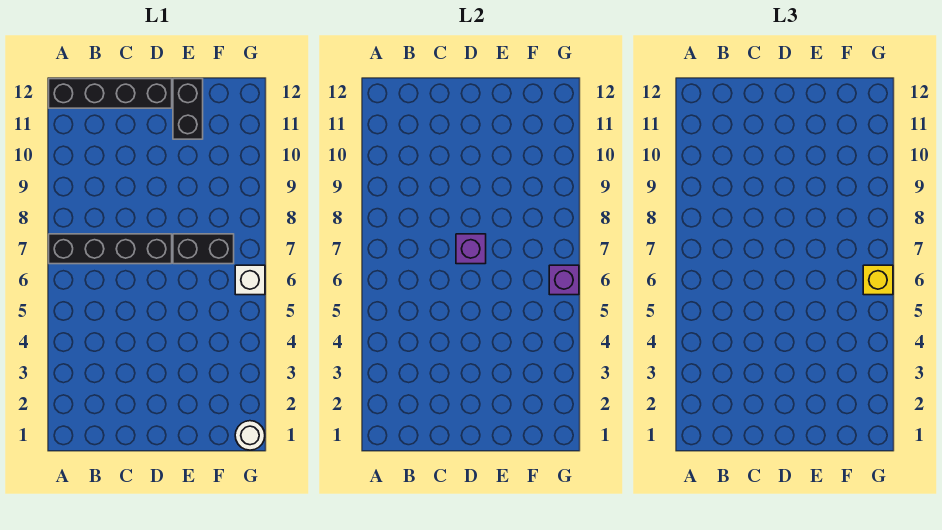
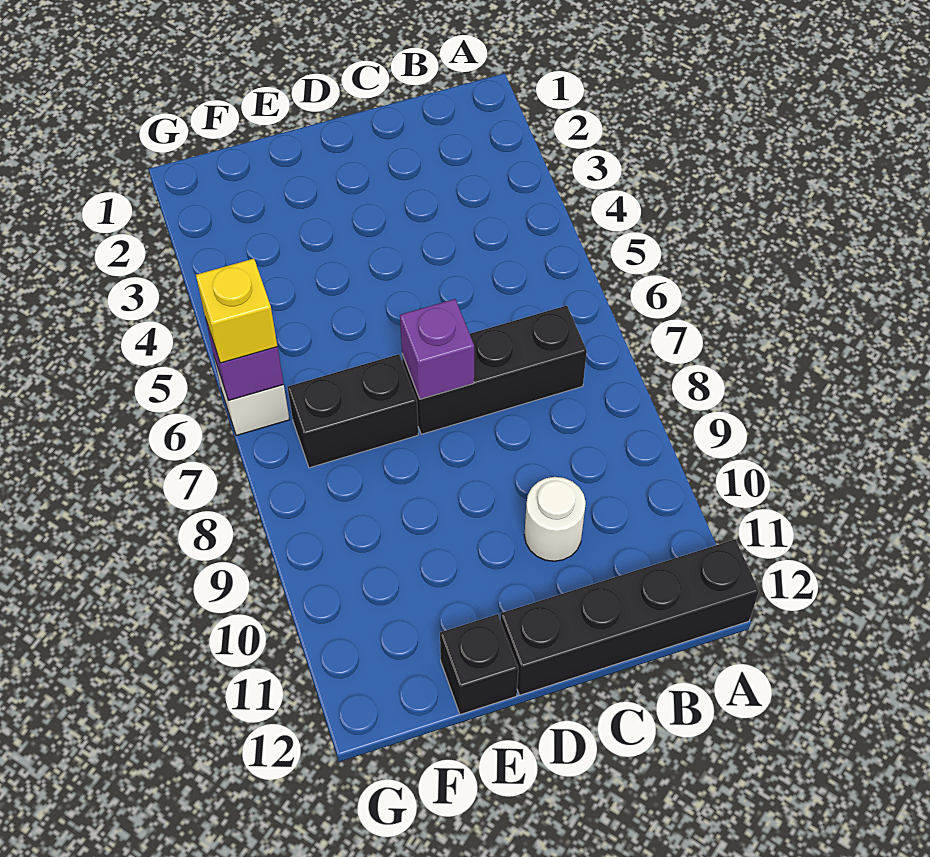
black 1x4 brick [49,234,172,264] -> black 1x3 brick [402,306,587,434]
black 1x2 brick [173,79,203,139] -> black 1x1 brick [440,614,518,714]
white 1x1 round brick [235,421,265,450] -> white 1x1 round brick moved to [524,477,586,561]

